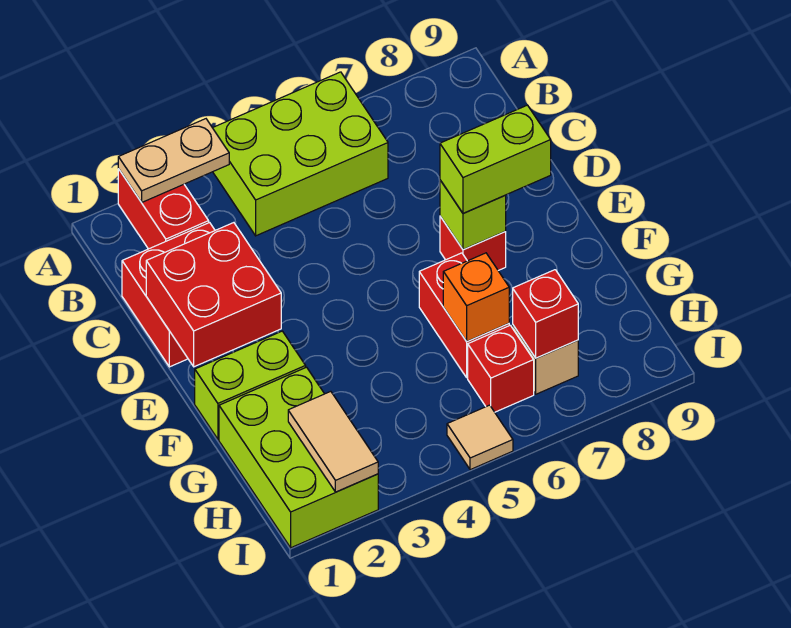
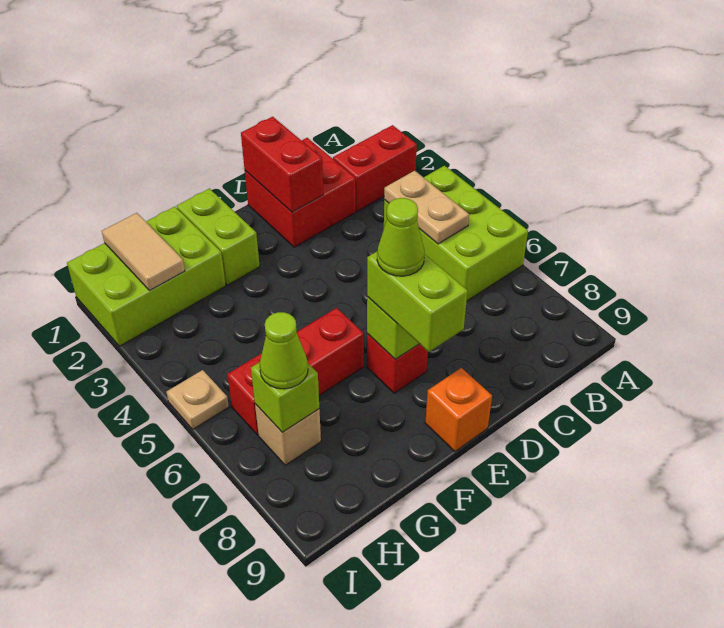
tan 1x2 plate [118,119,229,202] -> tan 1x2 plate moved to [384,171,469,244]
red 2x2 brick [146,223,281,367] -> red 1x2 brick [241,117,323,212]
none -> lime 1x1 cone [377,198,425,276]
orange 1x1 brick [443,253,509,341] -> orange 1x1 brick moved to [425,368,492,451]
tan 1x2 tile [288,391,378,492] -> tan 1x2 tile turned to [102,213,185,291]
red 1x1 brick [513,270,578,358] -> lime 1x1 brick [251,362,319,432]
none -> lime 1x1 cone [260,312,308,389]
tan 1x1 tile [447,405,513,470] -> tan 1x1 plate [166,370,229,429]

